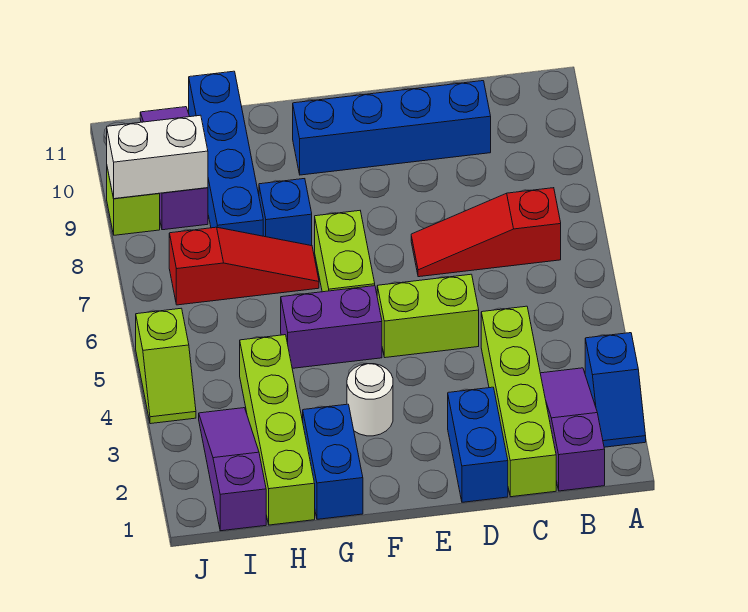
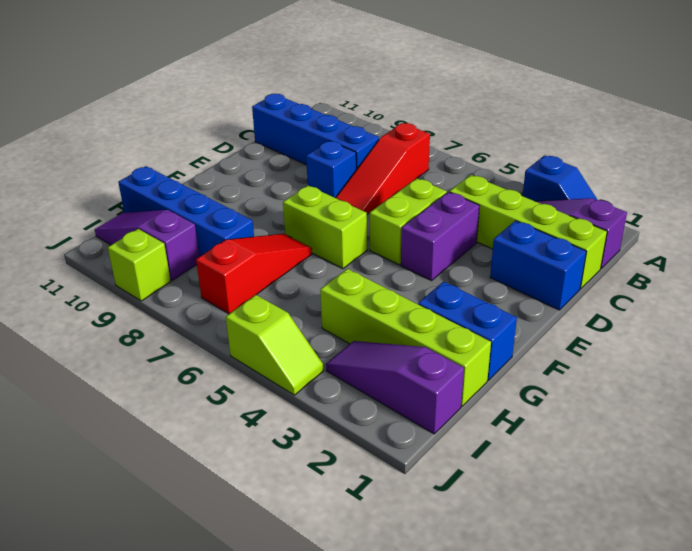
blue 1x4 brick [293,81,491,175] -> blue 1x4 brick turned to [252,94,379,170]
white 1x1 round brick [347,364,393,436] -> none
purple 1x2 brick [281,286,382,368] -> purple 1x2 brick moved to [401,192,479,281]
blue 1x1 brick [259,179,312,246] -> blue 1x1 brick moved to [306,141,356,198]
white 1x2 brick [107,115,208,199] -> none

